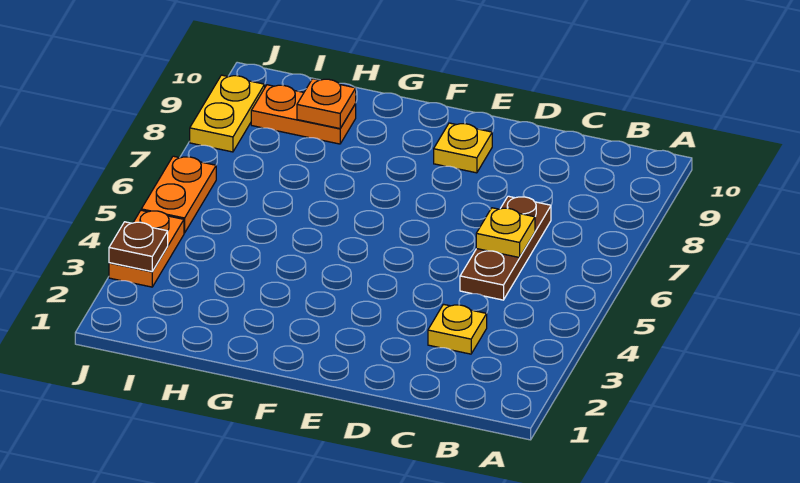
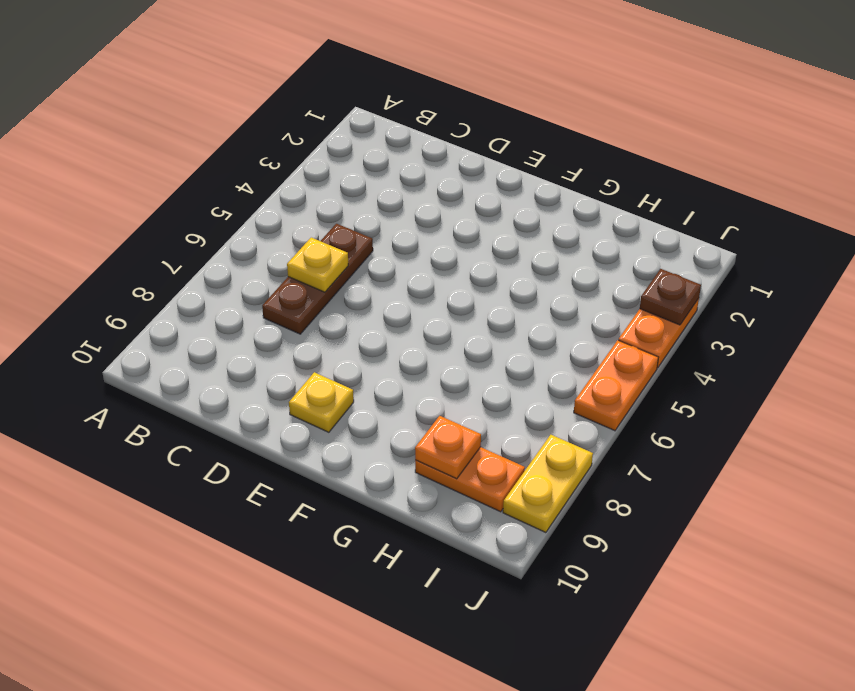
yellow 1x1 plate [428,304,487,354] -> none

